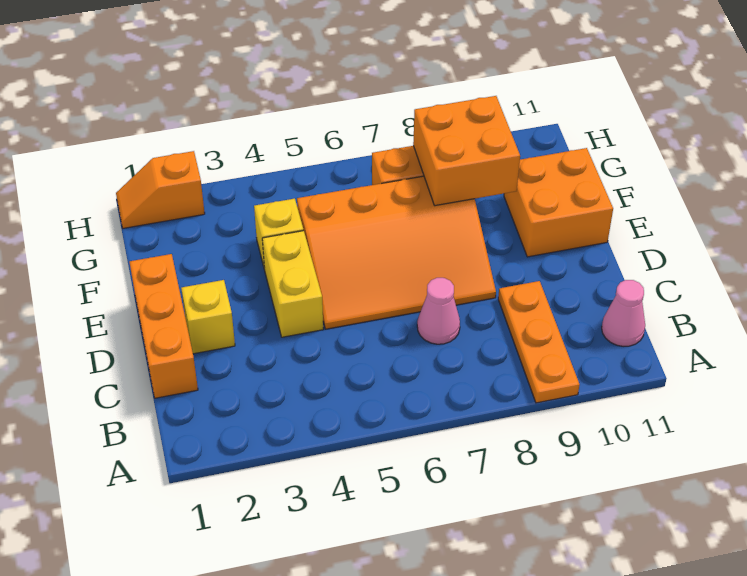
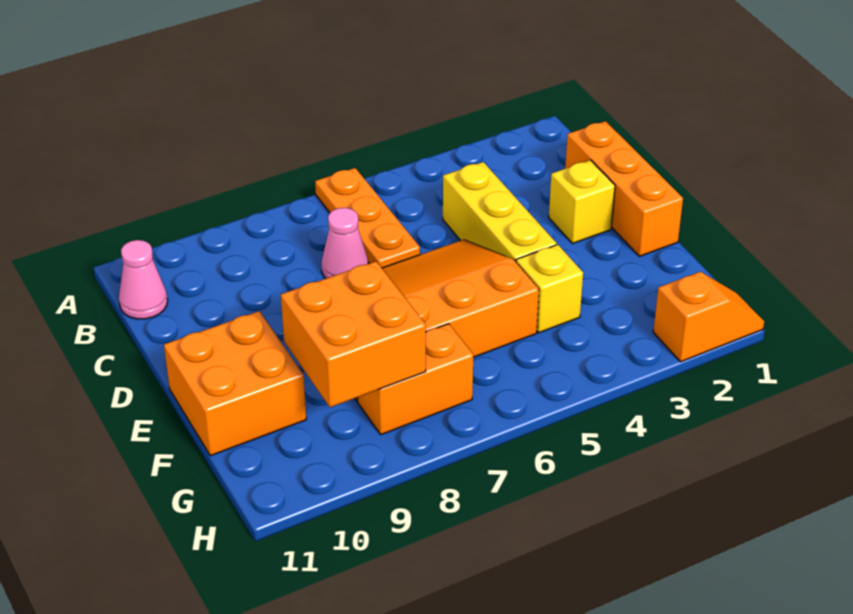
orange 1x3 plate [498,281,580,403] -> orange 1x3 plate moved to [315,168,420,268]
yellow 1x2 brick [262,231,323,337] -> yellow 1x3 brick [443,162,557,262]

